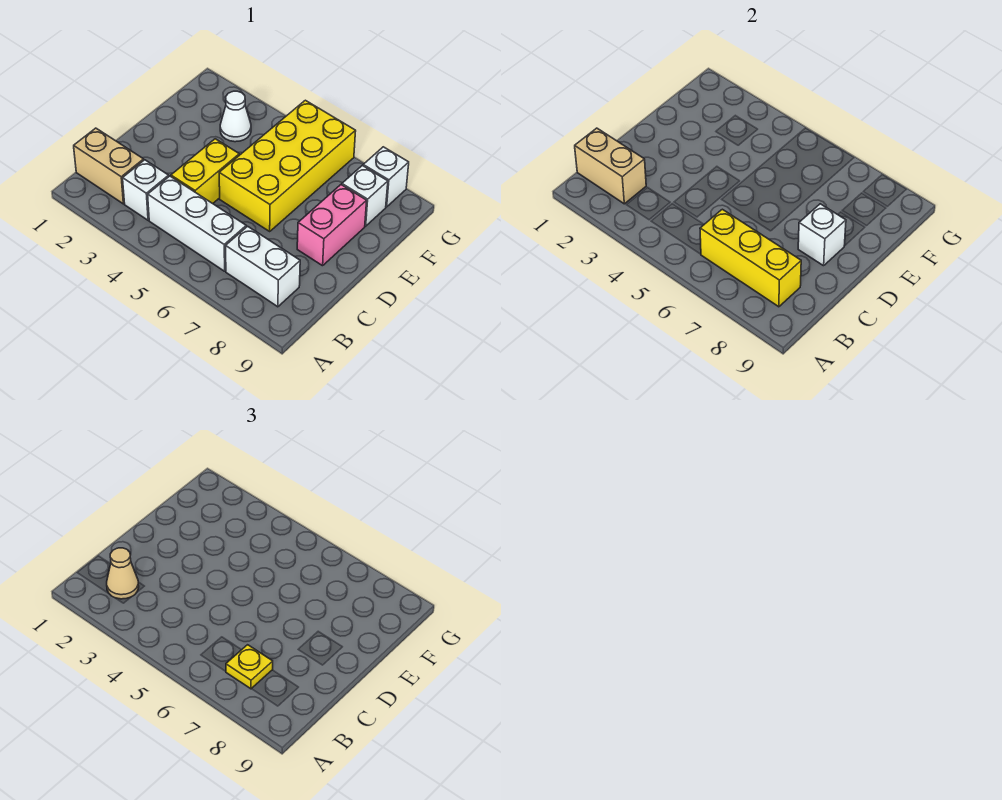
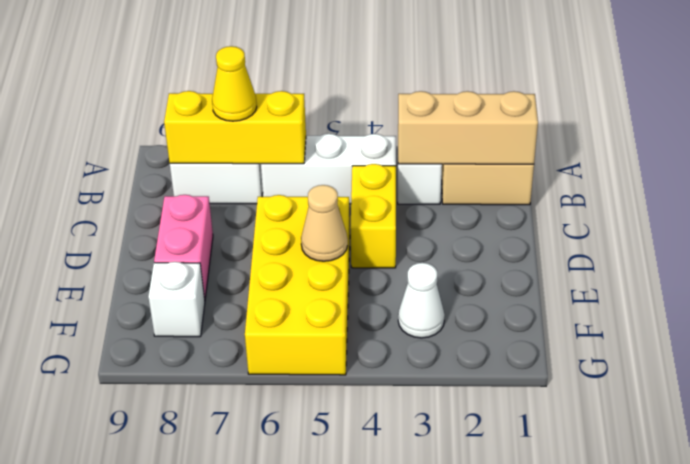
tan 1x2 brick [575,128,646,204] -> tan 1x3 brick [398,91,538,164]
tan 1x1 cone [107,548,139,599] -> tan 1x1 cone moved to [301,185,348,261]
yellow 1x1 plate [226,645,273,689] -> yellow 1x1 cone [212,46,257,121]
white 1x1 brick [798,204,846,266] -> none
white 1x1 brick [363,147,409,207] -> none

